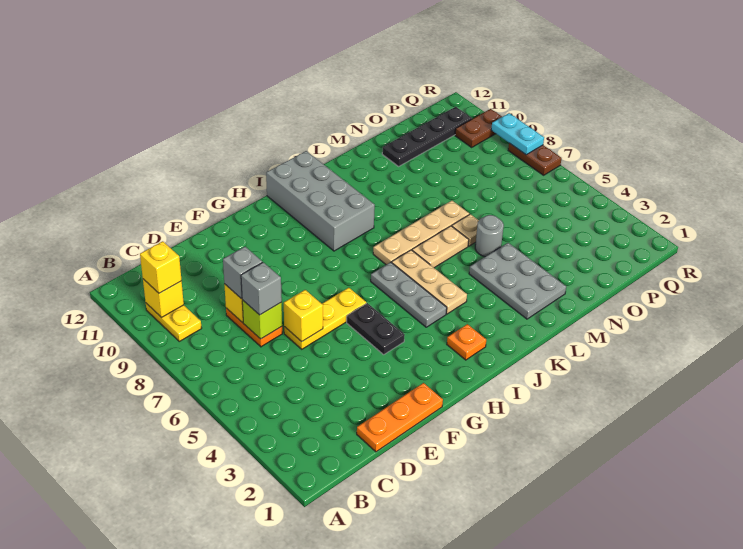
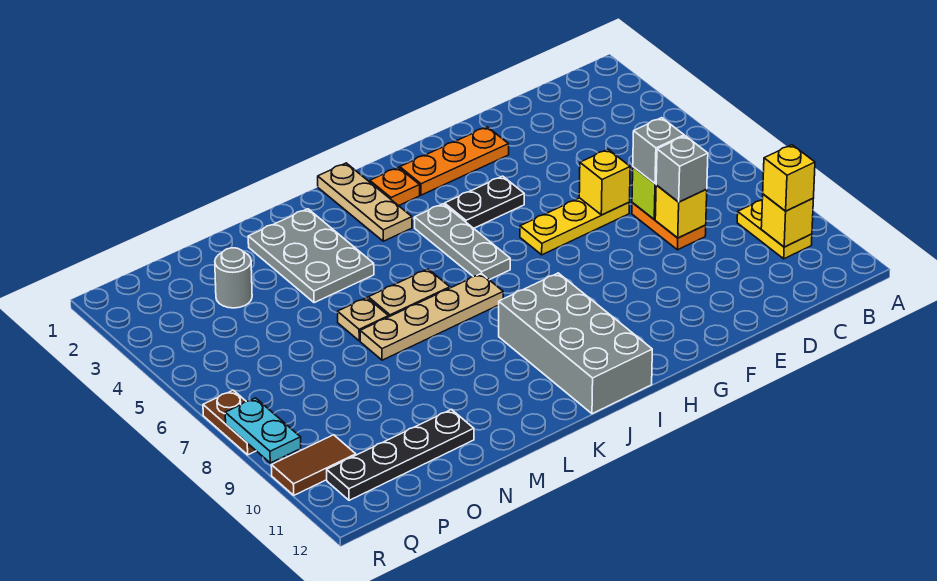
orange 1x3 plate [357,383,443,452] -> orange 1x3 plate moved to [400,127,509,195]
black 1x2 plate [347,303,405,355] -> black 1x2 plate turned to [445,176,524,228]
tan 1x3 plate [392,250,467,314] -> tan 1x3 plate moved to [318,163,412,241]
grey 1x1 round brick [475,215,504,257] -> grey 1x1 round brick moved to [215,248,252,308]
brown 1x2 plate [455,109,502,147] -> brown 1x2 tile [271,435,356,495]

